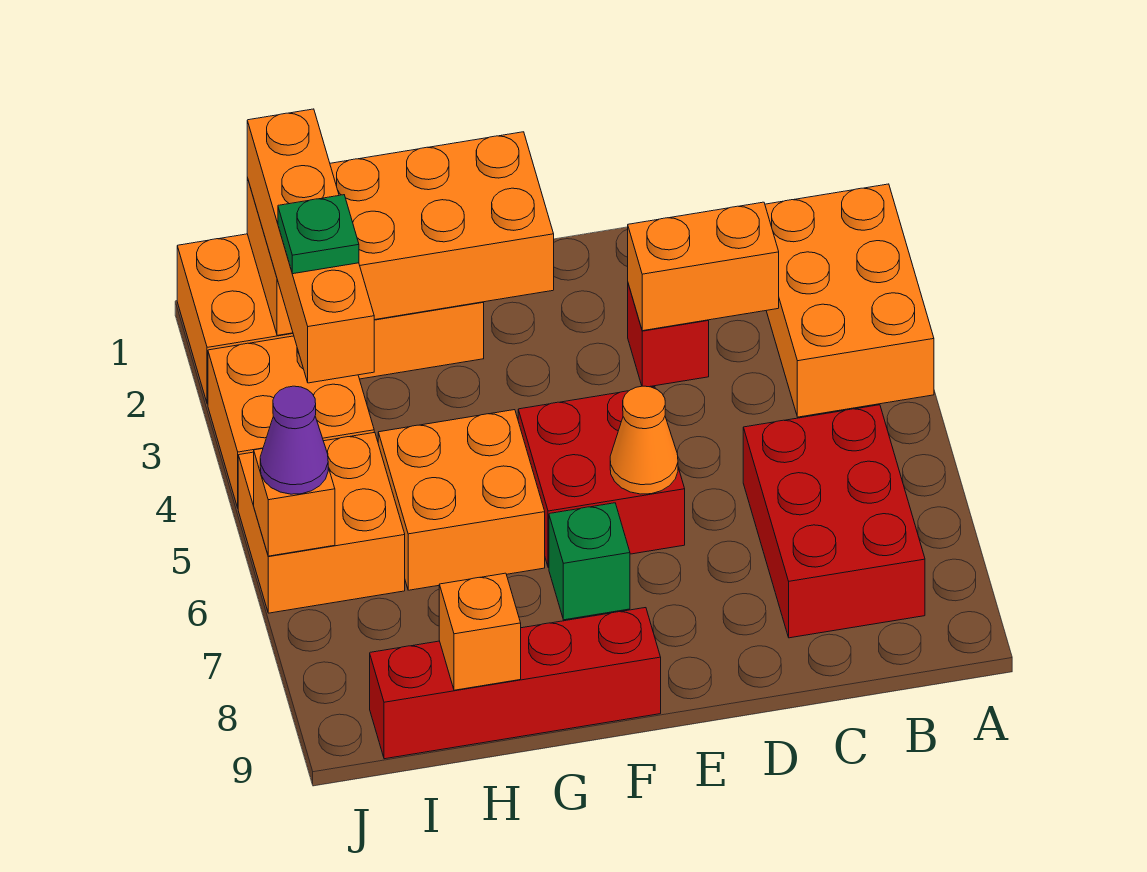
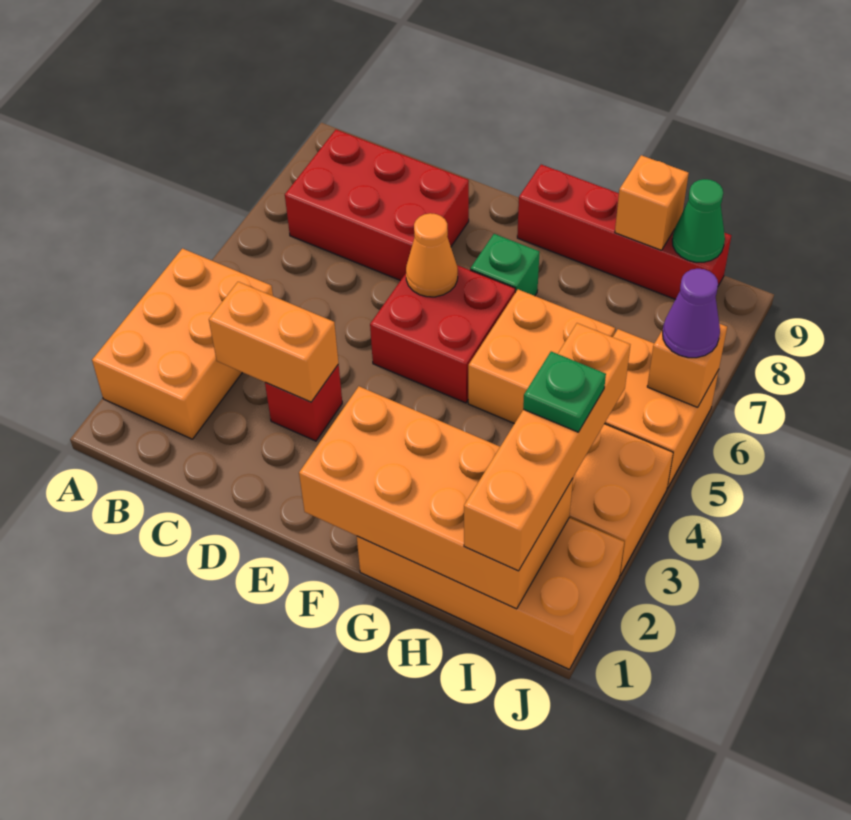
red 2x3 brick [743,405,925,638] -> red 2x3 brick turned to [285,130,469,281]
none -> green 1x1 cone [672,179,725,262]

